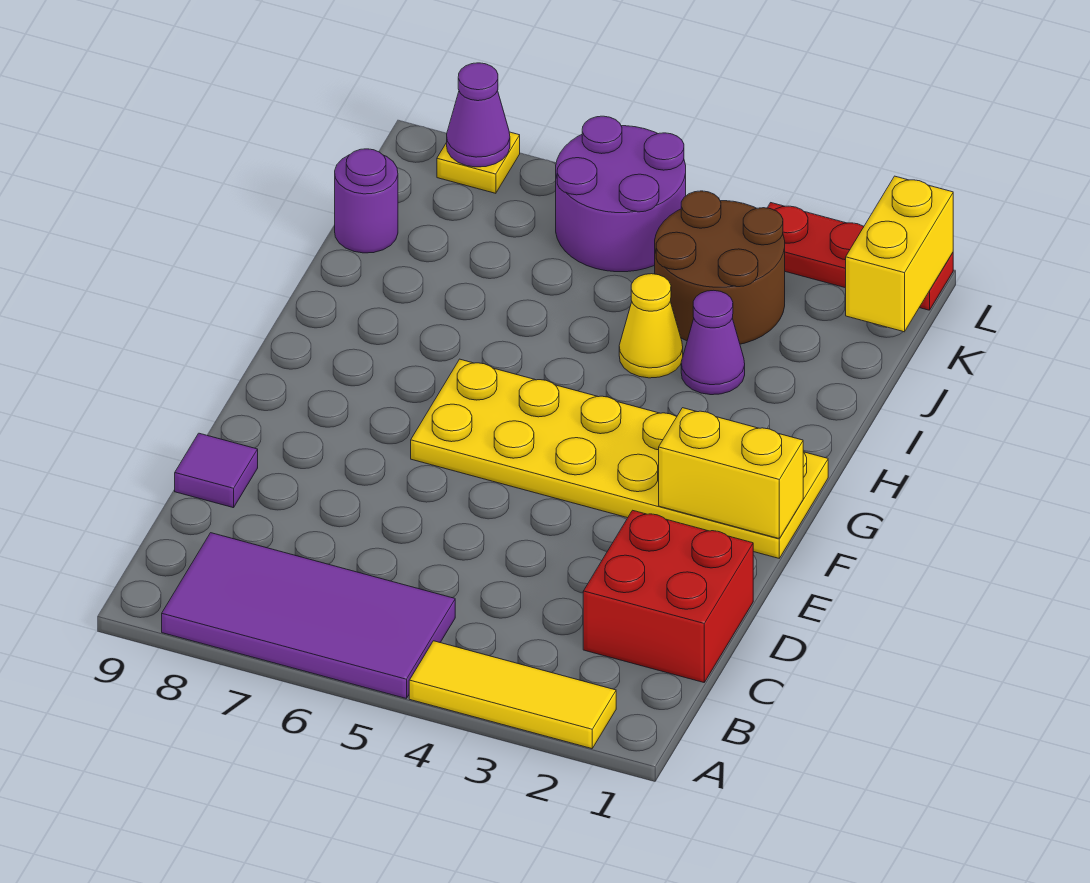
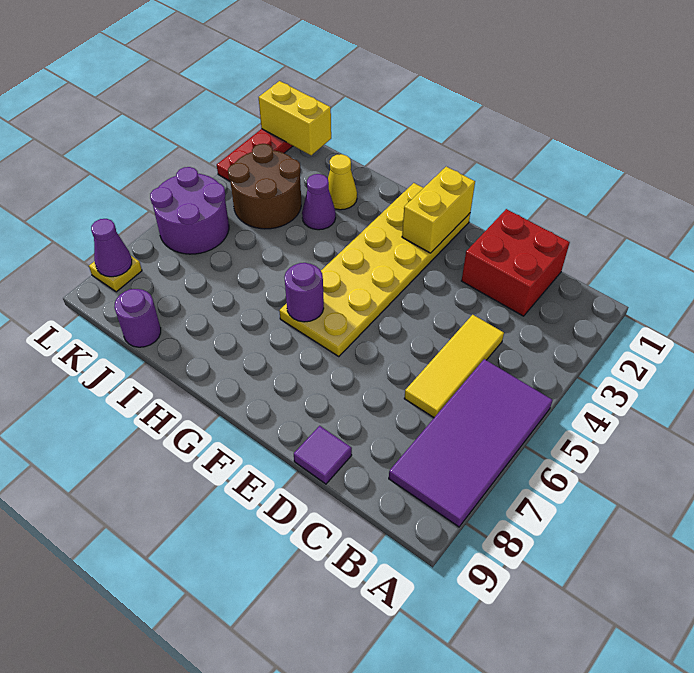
yellow 1x3 tile [409,641,616,749] -> yellow 1x3 tile moved to [404,315,504,418]
none -> purple 1x1 round brick [284,263,324,322]
yellow 1x1 cone [619,274,683,378] -> yellow 1x1 cone moved to [328,154,357,210]

